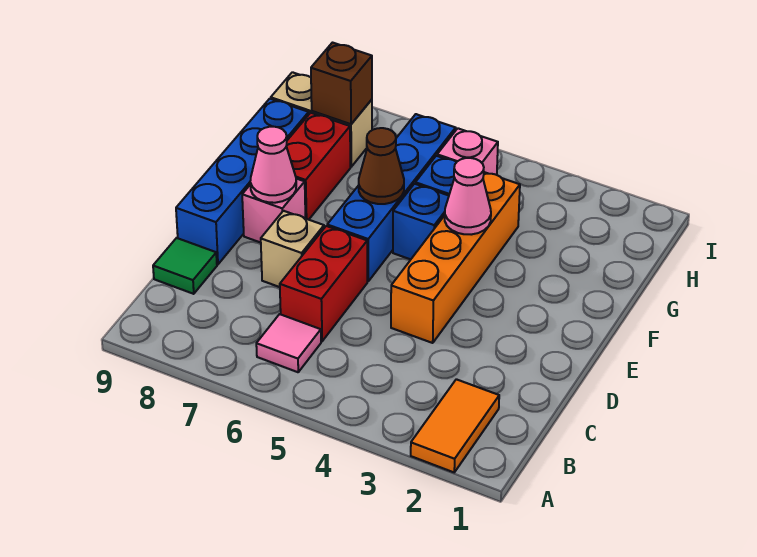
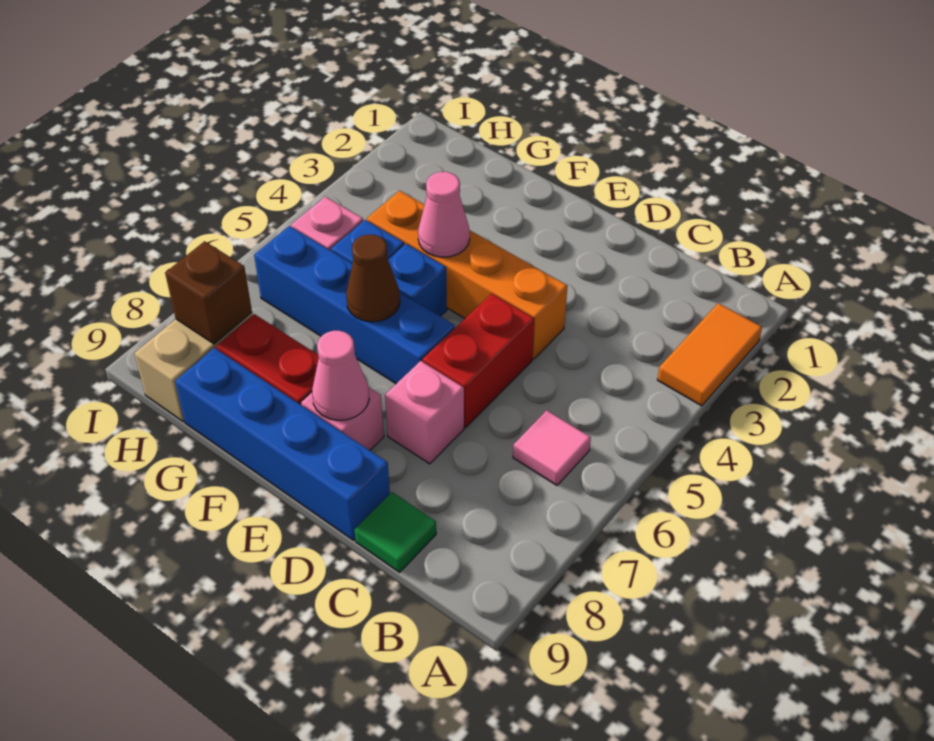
orange 1x2 tile [411,379,499,472] -> orange 1x2 tile turned to [657,303,762,406]
red 1x2 brick [280,226,367,341] -> red 1x2 brick turned to [422,294,534,428]
tan 1x1 brick [261,211,324,287] -> pink 1x1 brick [385,361,464,464]

